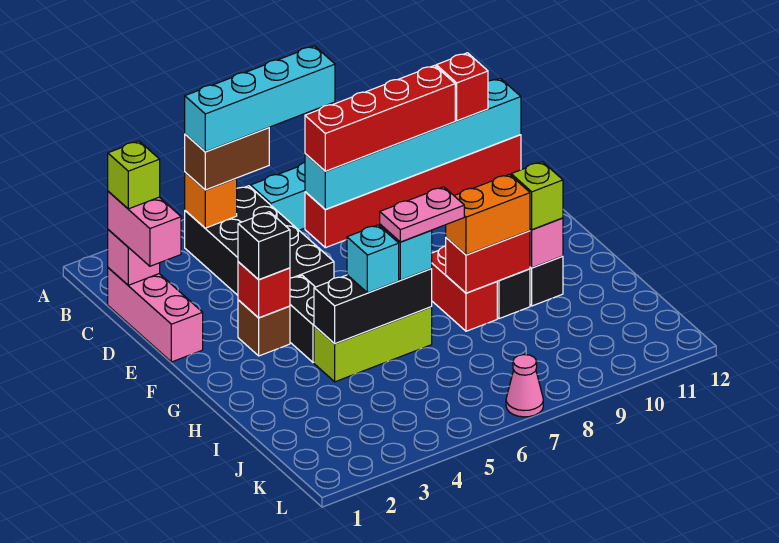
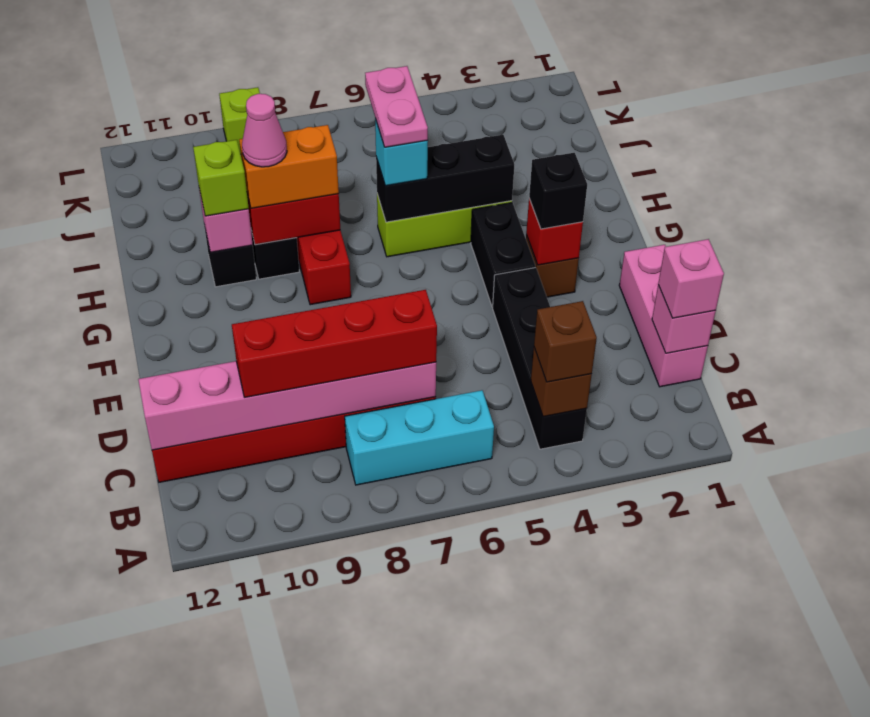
black 2x4 brick [185,186,334,295] -> black 1x4 brick [493,268,587,449]
orange 1x1 brick [185,172,237,228] -> brown 1x1 brick [531,348,592,417]
brown 1x2 brick [185,128,269,190] -> brown 1x1 brick [534,301,597,382]
cyan 1x4 brick [185,46,335,152] -> none
pink 1x2 brick [108,191,181,266] -> pink 1x1 brick [658,239,724,318]
lime 1x1 brick [108,141,160,209] -> lime 1x1 brick moved to [219,87,260,154]
cyan 1x6 brick [305,78,521,210] -> pink 1x6 brick [138,361,436,450]
red 1x1 brick [436,53,488,121] -> none
cyan 1x1 brick [347,225,399,293] -> none
pink 1x2 plate [380,187,464,242] -> pink 1x2 plate turned to [365,66,428,147]
pink 1x1 cone [506,355,543,417] -> pink 1x1 cone moved to [242,94,287,167]

